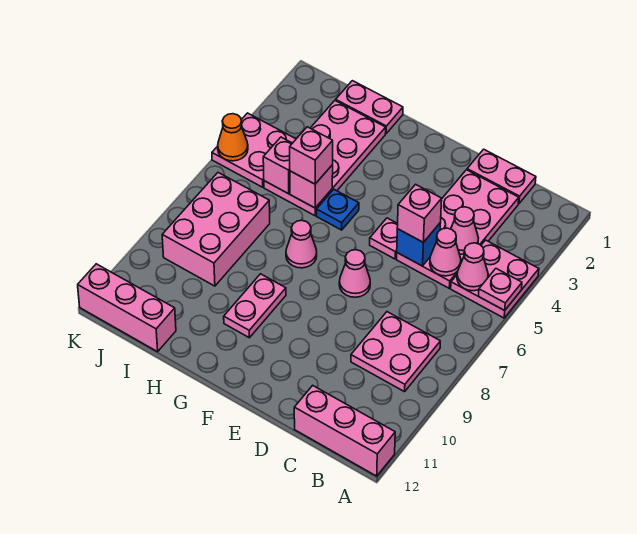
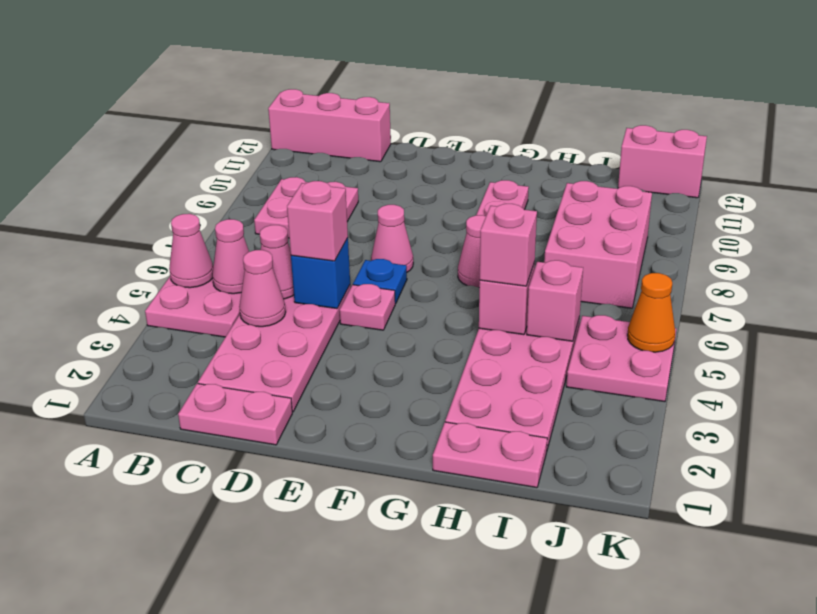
pink 1x1 plate [479,269,522,310] -> pink 1x1 cone [169,214,213,288]
blue 1x1 plate [317,189,359,230] -> blue 1x1 plate moved to [353,259,407,304]
pink 1x3 brick [78,264,176,352] -> pink 1x2 brick [618,125,707,198]

